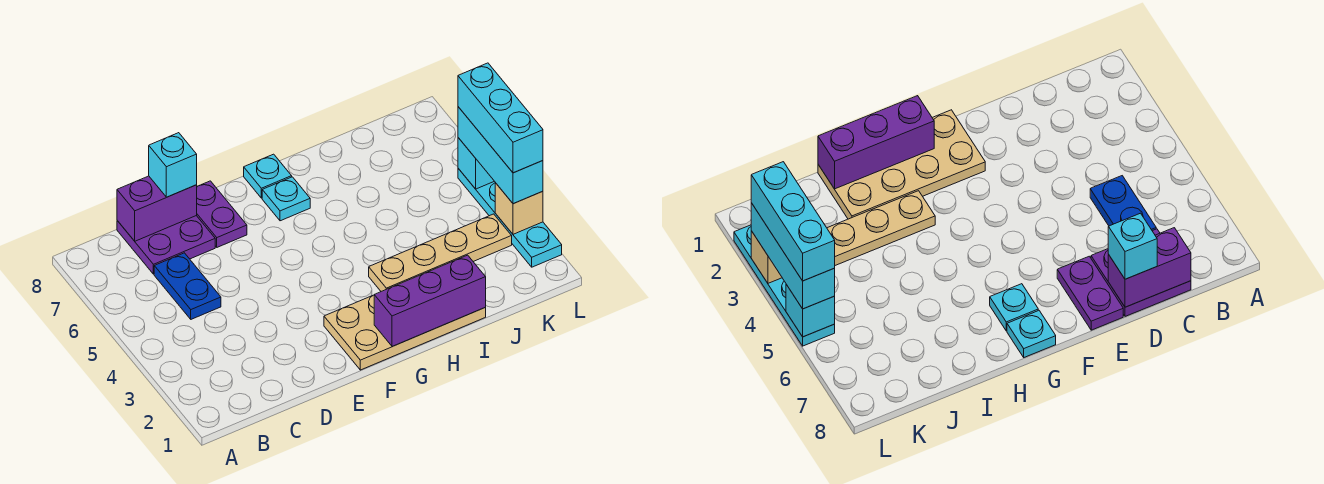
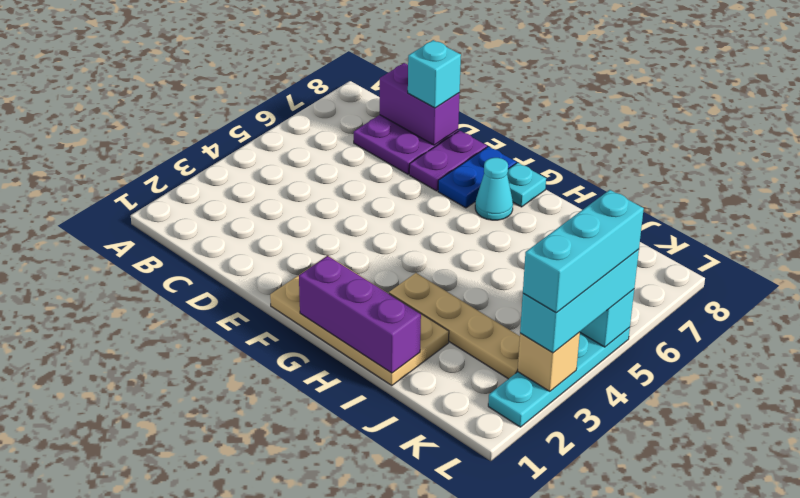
blue 1x2 plate [154,253,221,319] -> blue 1x2 plate moved to [438,146,516,208]
cyan 1x1 plate [262,177,310,221] -> cyan 1x1 cone [475,158,513,220]

